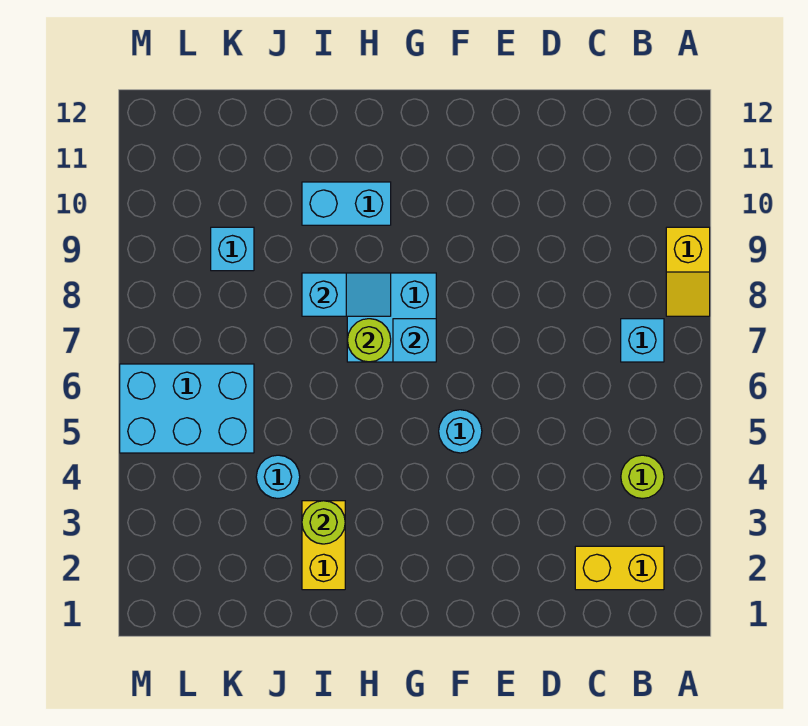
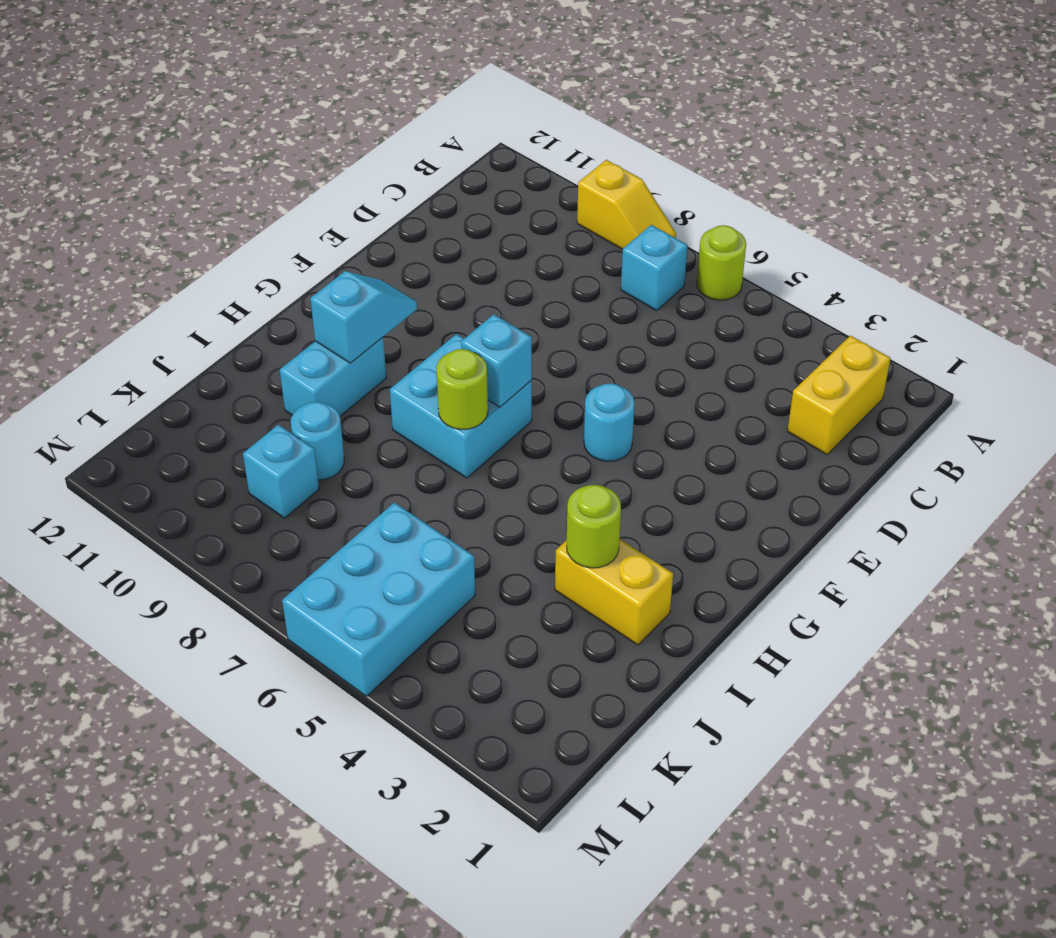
lime 1x1 round brick [621,455,664,499] -> lime 1x1 round brick moved to [697,225,746,300]
cyan 1x2 slope [302,273,391,316] -> cyan 1x2 slope moved to [310,271,417,363]
cyan 1x1 round brick [256,455,300,498] -> cyan 1x1 round brick moved to [291,402,344,480]

